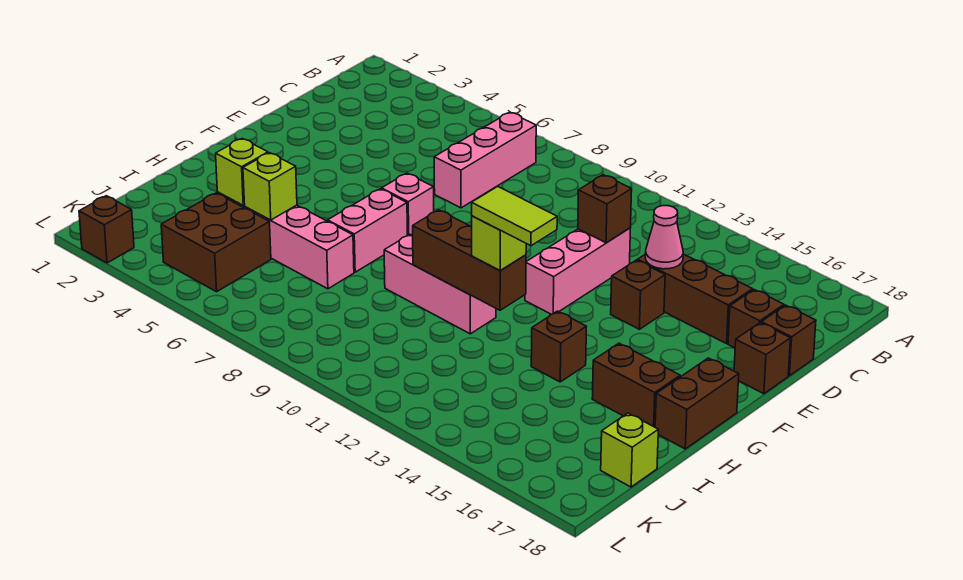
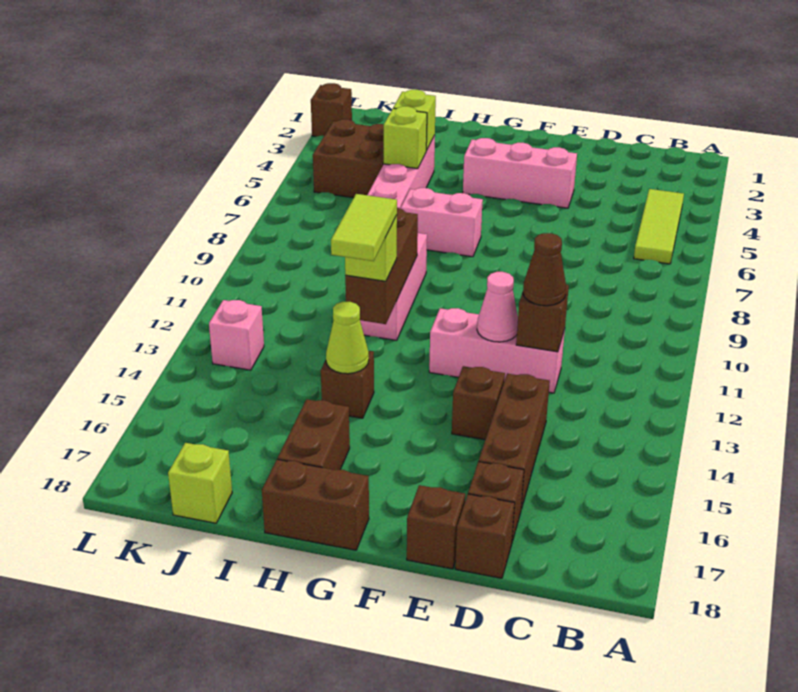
none -> lime 1x3 tile [634,189,684,264]
pink 1x3 brick [434,112,536,208] -> pink 1x3 brick moved to [463,138,577,208]
none -> brown 1x1 cone [523,233,566,306]
pink 1x1 cone [645,206,683,269] -> pink 1x1 cone moved to [477,272,518,342]
pink 1x1 brick [382,173,434,236] -> pink 1x1 brick moved to [209,300,264,370]
none -> lime 1x1 cone [326,302,369,374]

